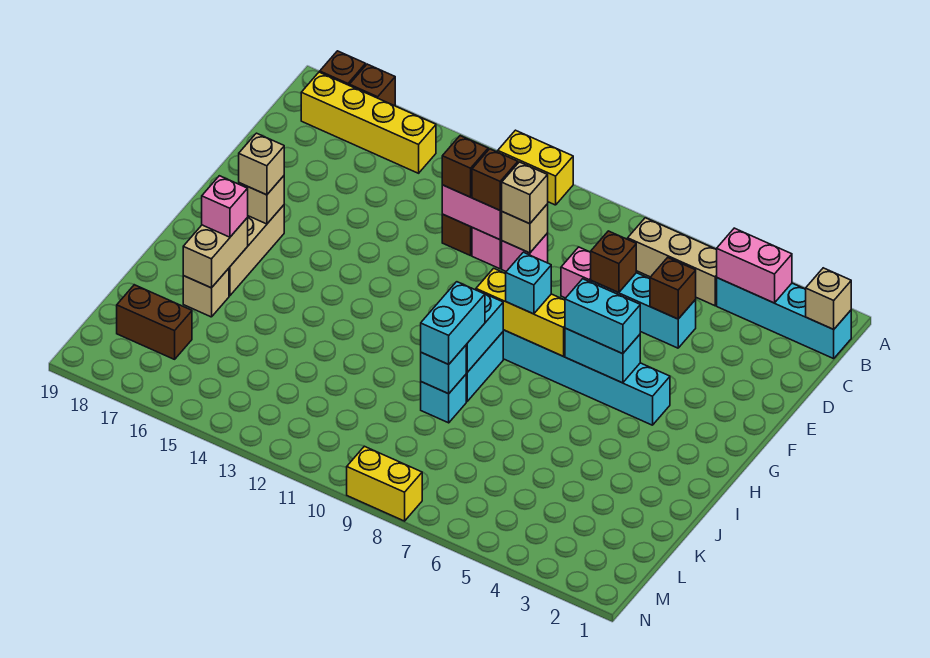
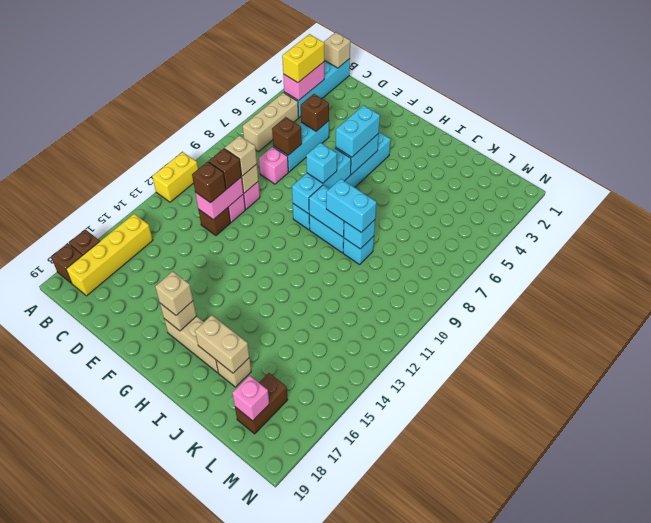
yellow 1x3 brick [476,268,565,356] -> cyan 1x3 brick [292,148,351,214]
pink 1x1 brick [202,176,248,237] -> pink 1x1 brick moved to [232,376,269,421]
yellow 1x2 brick [347,446,422,521] -> yellow 1x2 brick moved to [282,34,324,83]

